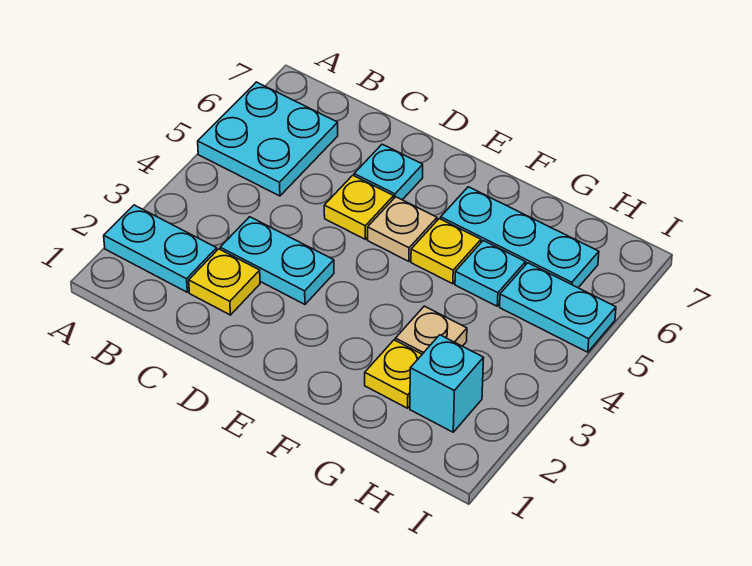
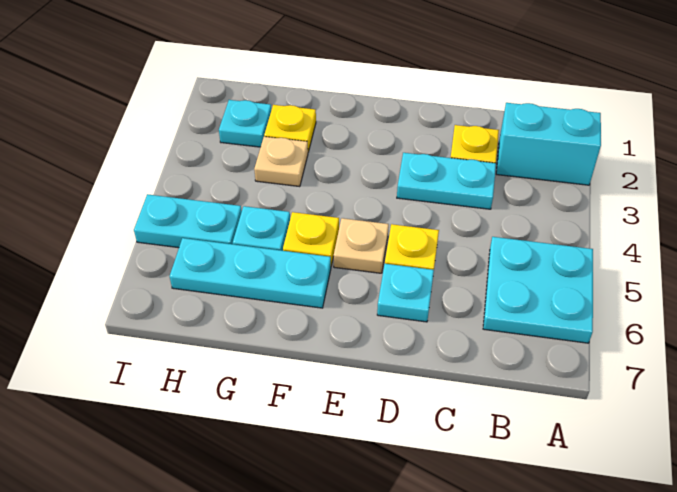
cyan 1x2 plate [104,205,217,292] -> cyan 1x2 brick [496,103,601,185]
cyan 1x1 brick [410,335,484,432] -> cyan 1x1 plate [219,100,271,147]

